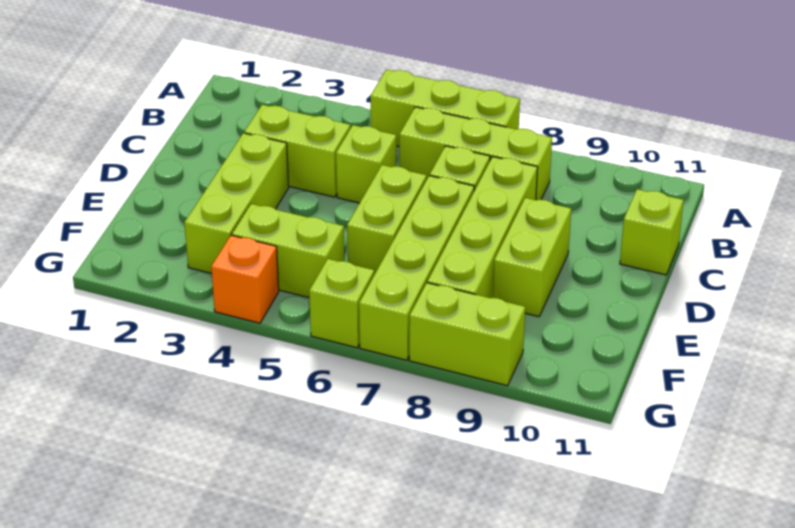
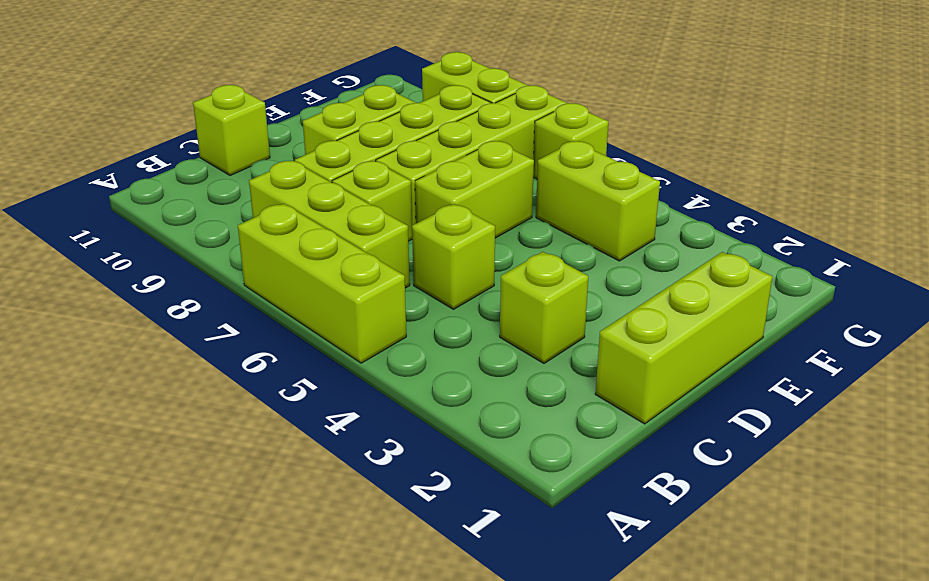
lime 1x2 brick [244,105,350,197] -> lime 1x1 brick [500,252,588,363]
lime 1x3 brick [184,133,289,273] -> lime 1x3 brick moved to [595,252,772,424]
orange 1x1 brick [211,235,279,323] -> none

